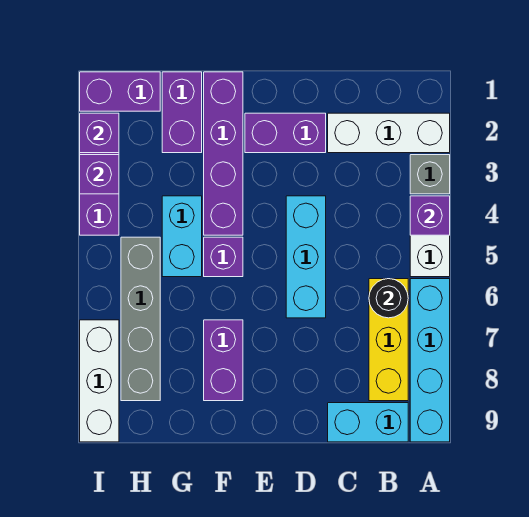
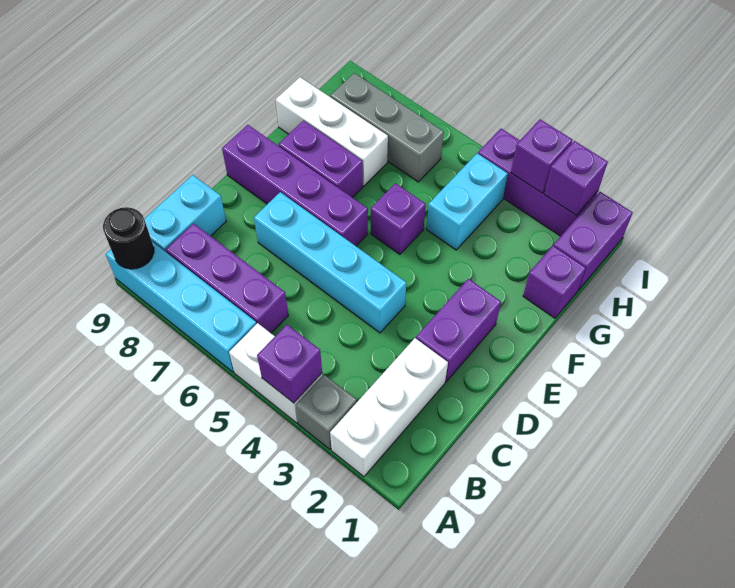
yellow 1x3 brick [369,279,408,401] -> purple 1x3 brick [166,223,288,333]
black 1x1 round brick [369,279,408,318] -> black 1x1 round brick moved to [103,207,154,269]
cyan 1x3 brick [286,196,326,318] -> cyan 1x4 brick [254,192,406,333]
purple 1x4 brick [204,72,243,235] -> purple 1x4 brick moved to [222,125,368,246]
purple 1x2 brick [162,72,202,153] -> purple 1x1 brick [523,246,586,318]
cyan 1x2 brick [162,196,202,277] -> cyan 1x2 brick turned to [426,153,508,250]
grey 1x4 brick [121,237,160,401] -> grey 1x3 brick [330,73,444,182]
white 1x3 brick [80,320,119,442] -> white 1x3 brick moved to [276,77,388,186]

